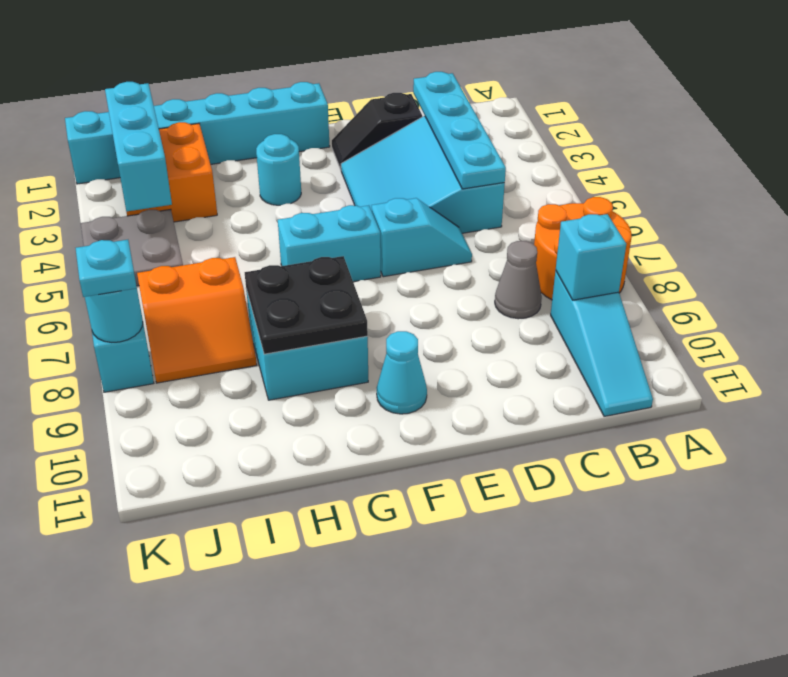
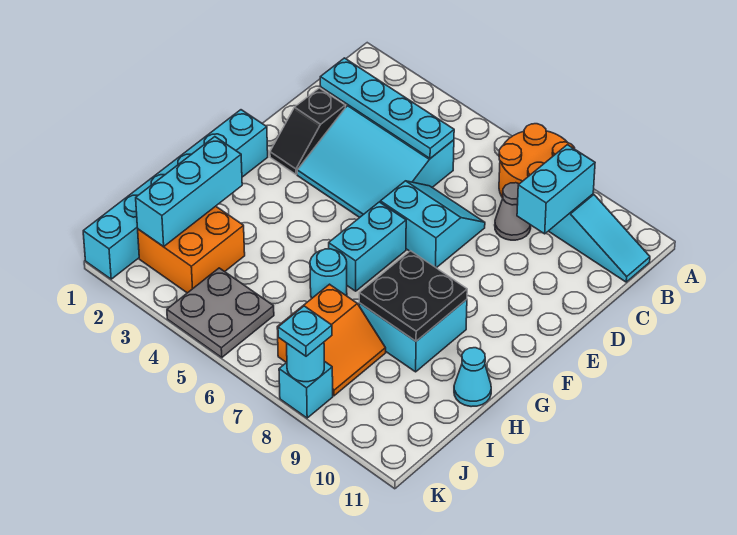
cyan 1x1 brick [556,214,626,300] -> cyan 1x2 brick [517,145,595,234]
cyan 1x2 slope [372,198,472,277] -> cyan 2x2 slope [380,181,485,268]
cyan 1x1 cone [377,331,427,414] -> cyan 1x1 cone moved to [454,348,491,407]
cyan 1x1 round brick [256,134,301,205] -> cyan 1x1 round brick moved to [310,249,347,298]
cyan 1x3 brick [105,82,172,212] -> cyan 1x3 brick turned to [136,137,242,247]

